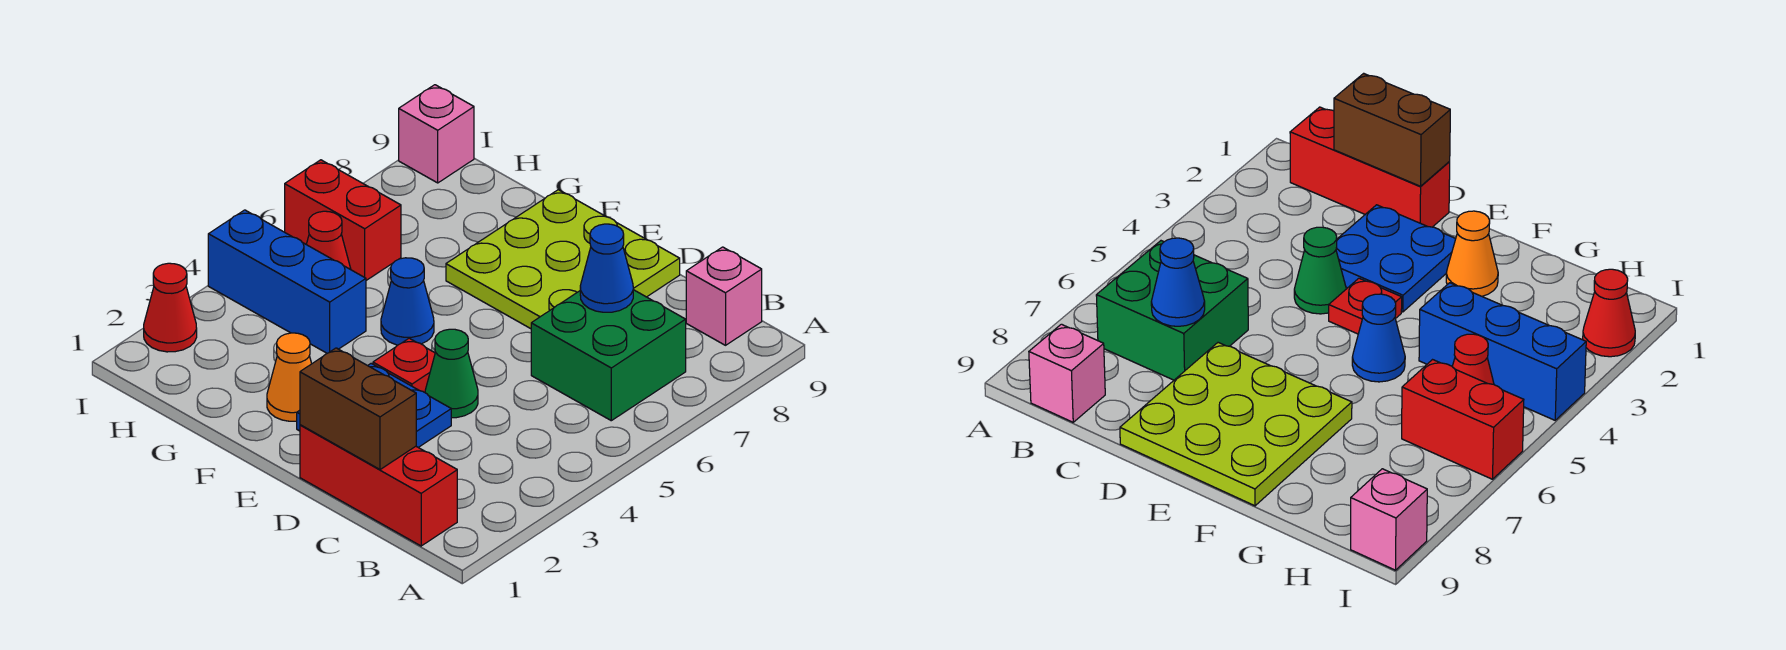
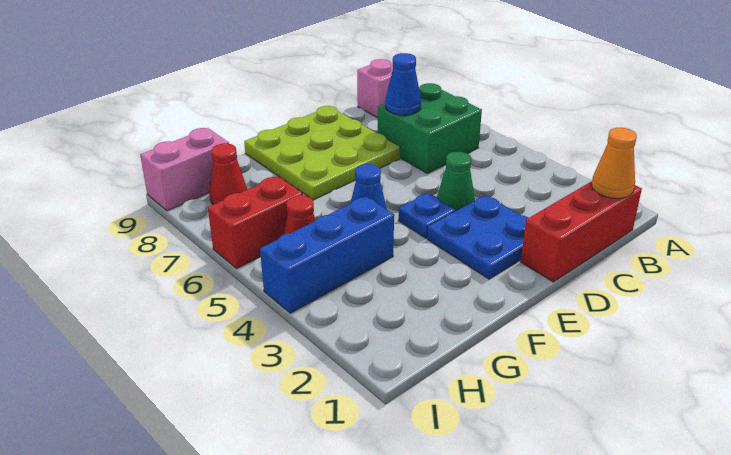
brown 1x2 brick [300,348,416,470] -> none
red 1x1 plate [373,338,435,392] -> blue 1x1 plate [398,193,455,238]
orange 1x1 cone [267,333,312,421] -> orange 1x1 cone moved to [591,128,637,199]
red 1x1 cone [144,263,197,352] -> red 1x1 cone moved to [209,143,247,205]
pink 1x1 brick [399,85,474,183] -> pink 1x2 brick [140,128,229,211]

